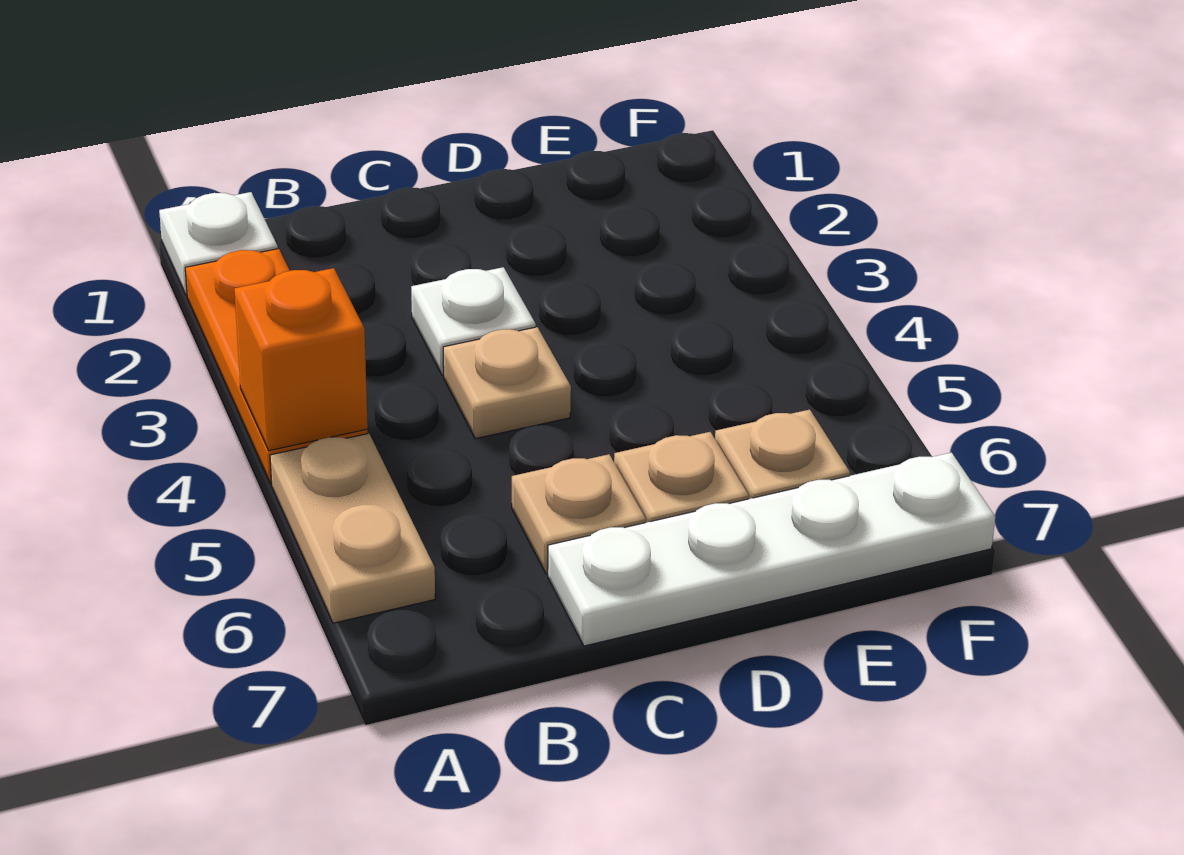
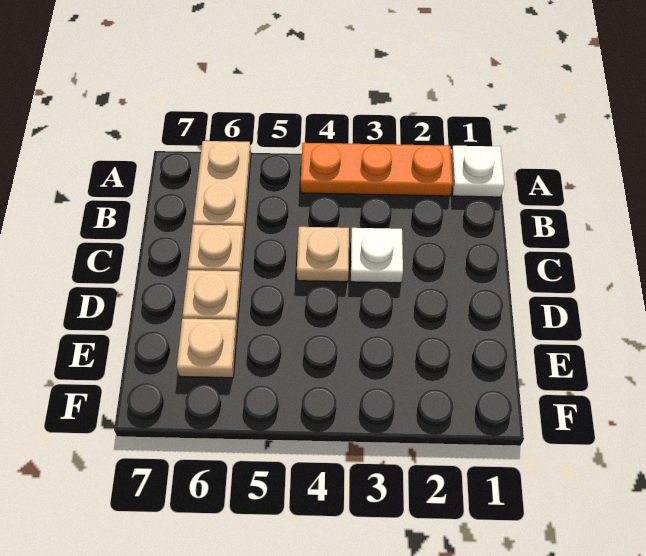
orange 1x1 brick [234,268,368,451] -> none
tan 1x2 plate [270,434,435,623] -> tan 1x2 plate turned to [193,141,251,234]
white 1x4 plate [548,453,995,646] -> none

